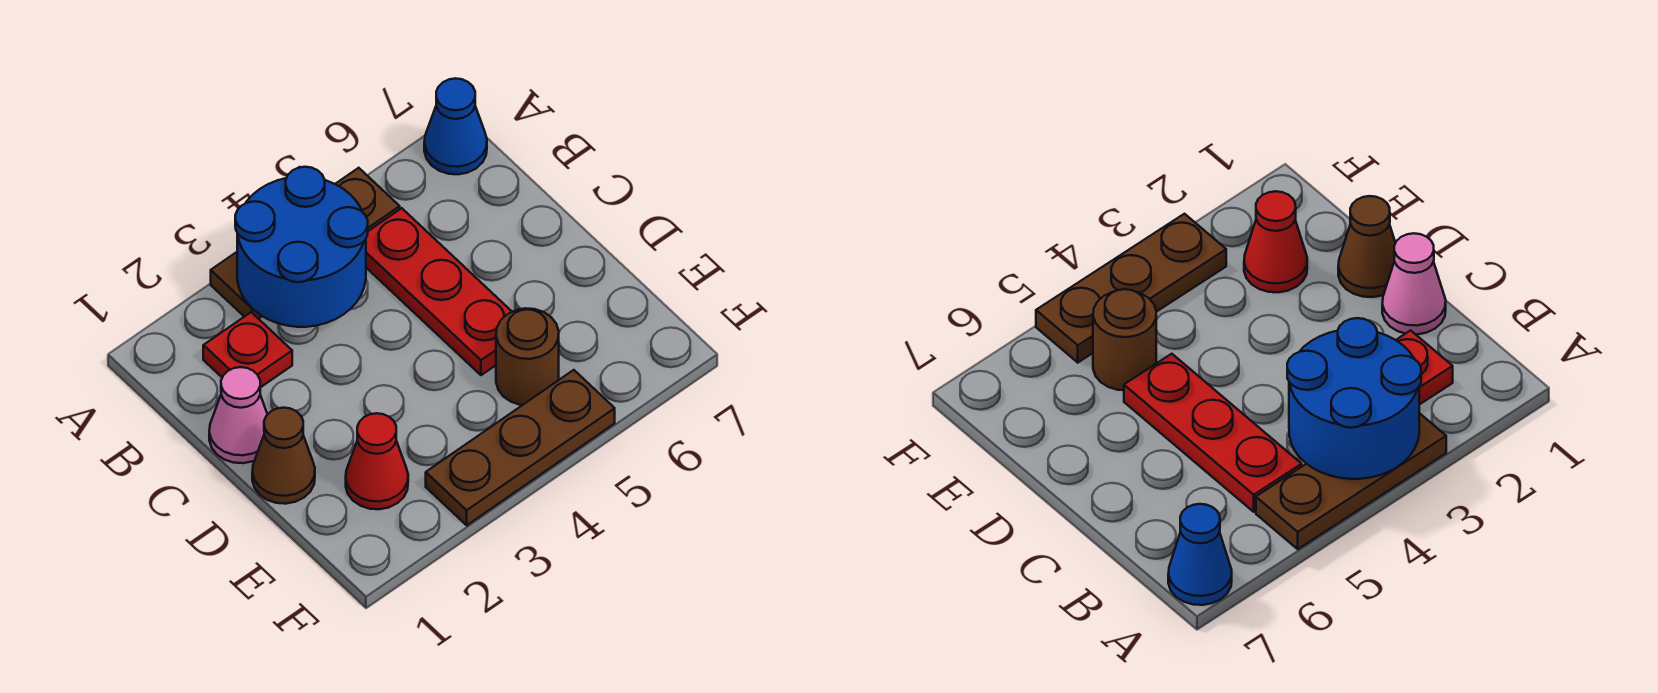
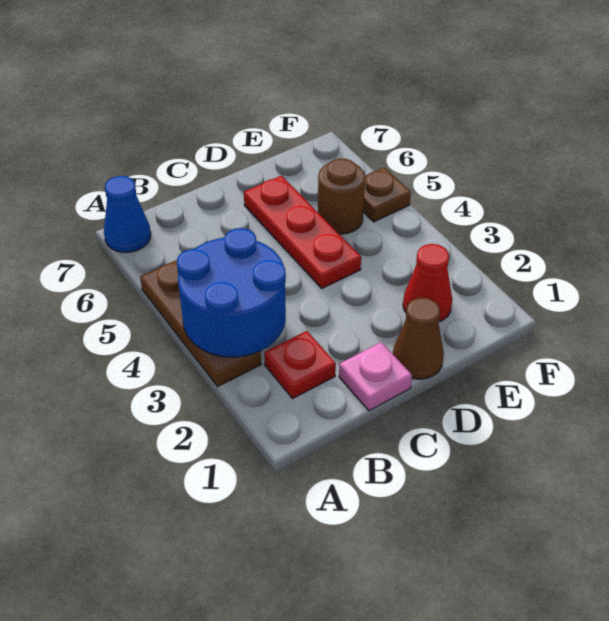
red 1x3 plate [366,208,512,375] -> red 1x3 plate turned to [244,176,361,288]
pink 1x1 cone [209,367,268,463] -> pink 1x1 plate [339,342,412,411]
brown 1x3 plate [426,370,615,525] -> brown 1x1 plate [363,167,411,222]

